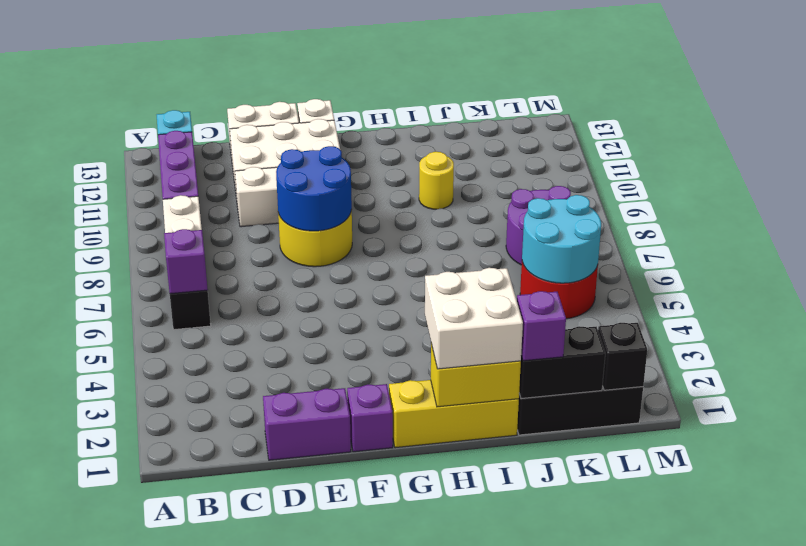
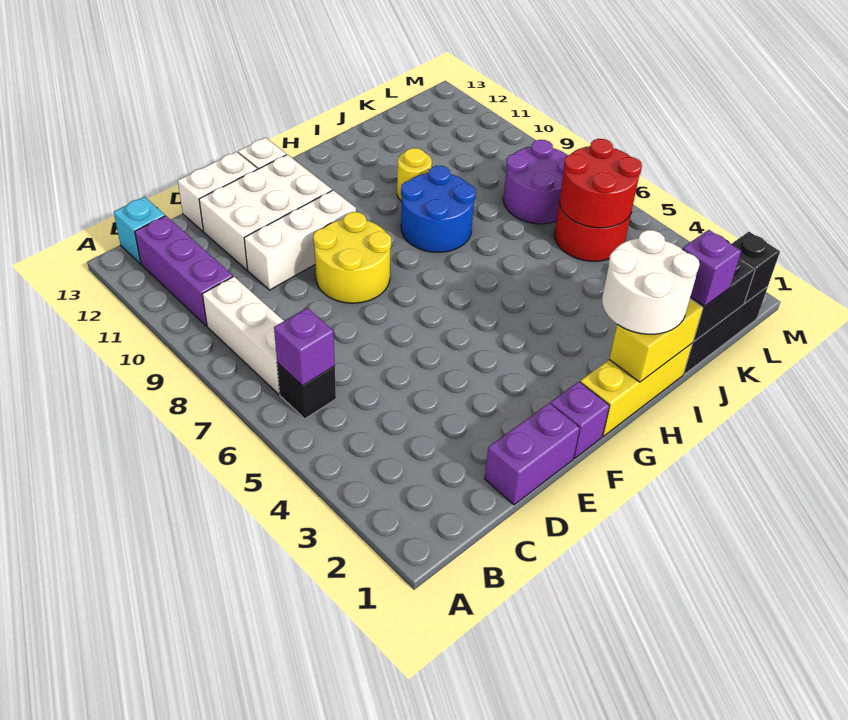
blue 2x2 round brick [276,146,352,231] -> blue 2x2 round brick moved to [401,166,476,252]
white 2x2 brick [425,268,523,369] -> white 2x2 round brick [602,230,700,334]
cyan 2x2 round brick [522,195,601,283] -> red 2x2 round brick [559,139,642,228]

